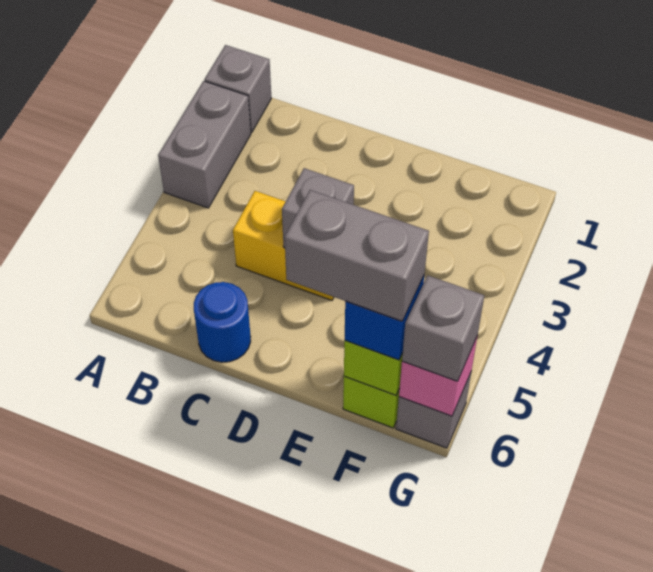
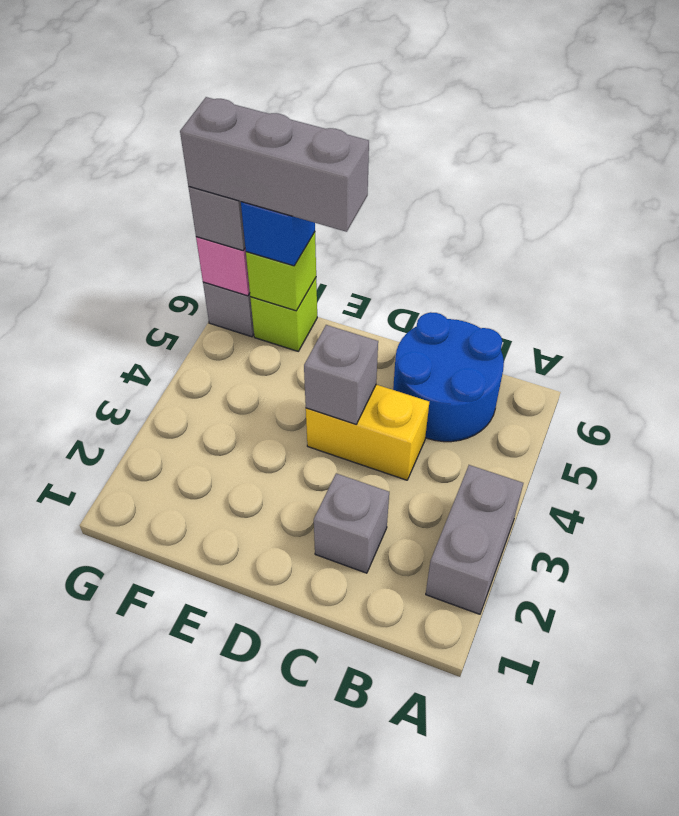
grey 1x1 brick [204,45,271,133] -> grey 1x1 brick moved to [314,474,389,573]
blue 1x1 round brick [194,282,251,362] -> blue 2x2 round brick [393,312,504,442]
grey 1x2 brick [285,190,429,321] -> grey 1x3 brick [180,97,369,232]

